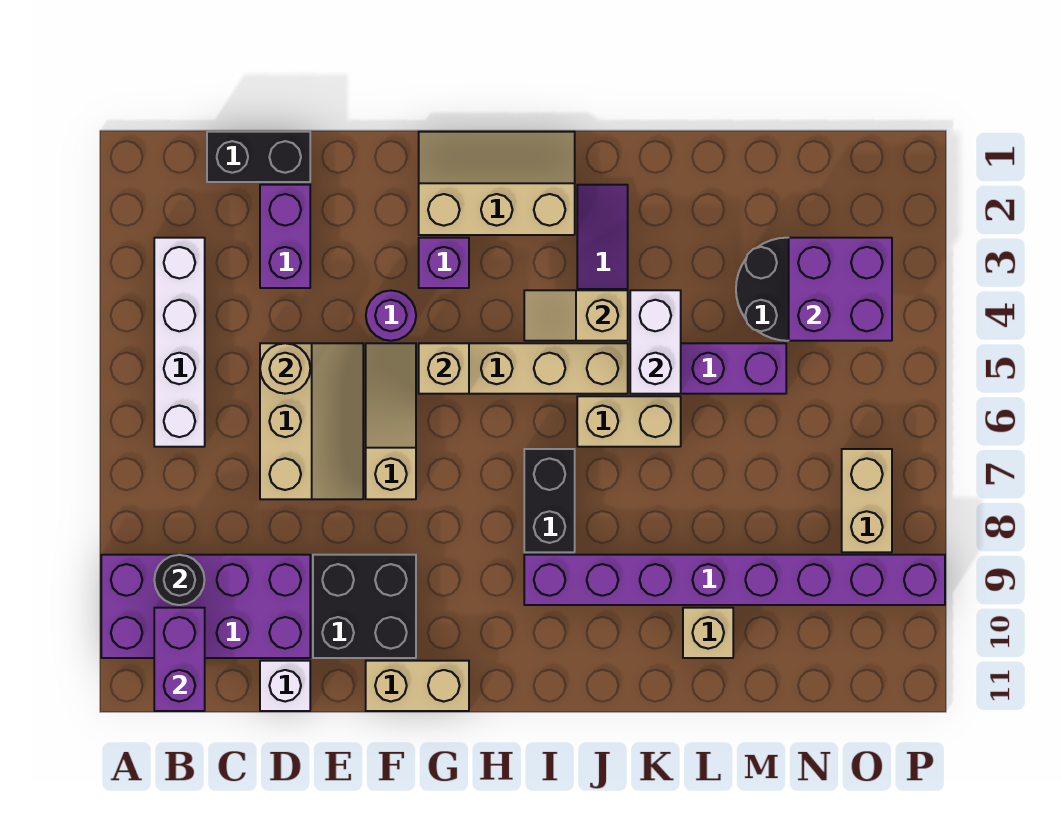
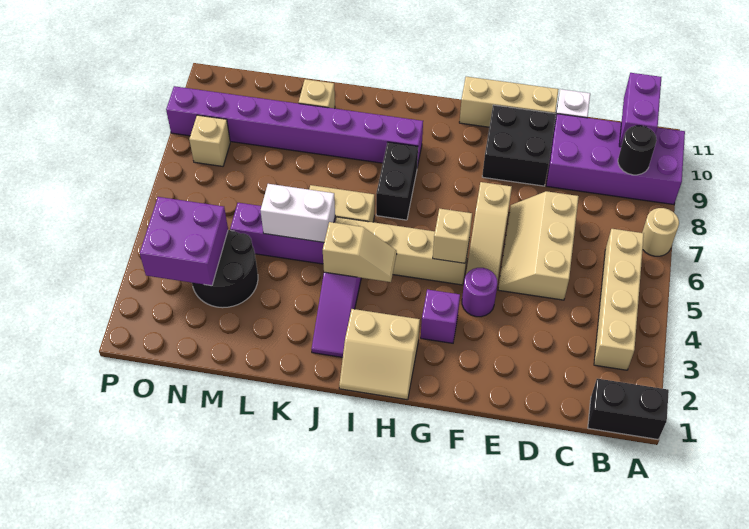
white 1x4 brick [154,238,205,447] -> tan 1x4 brick [594,229,644,370]
black 1x2 brick [207,132,310,182] -> black 1x2 brick moved to [588,379,669,439]
purple 1x2 brick [260,185,310,288] -> none
tan 1x1 round brick [260,343,310,394] -> tan 1x1 round brick moved to [642,208,679,256]
tan 1x2 brick [366,661,469,711] -> tan 1x3 brick [459,77,559,127]
tan 2x3 slope [419,132,575,235] -> tan 2x2 slope [339,309,420,400]
white 1x2 brick [630,290,681,394] -> white 1x2 brick turned to [261,184,335,242]
tan 1x2 brick [842,449,892,552] -> tan 1x1 brick [189,115,230,166]

